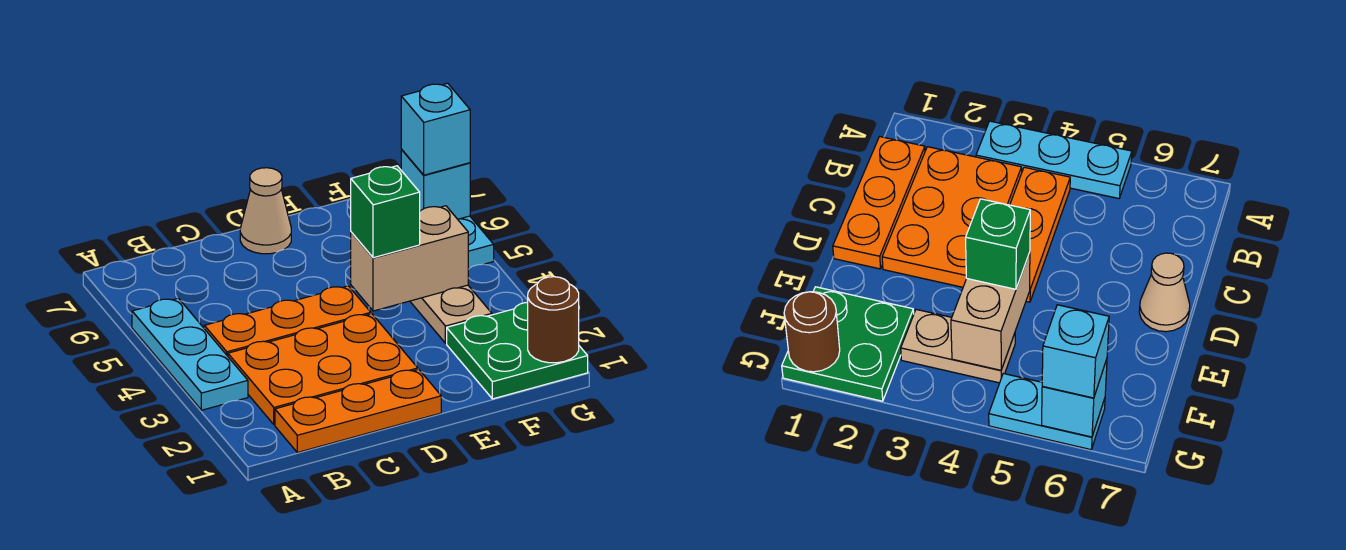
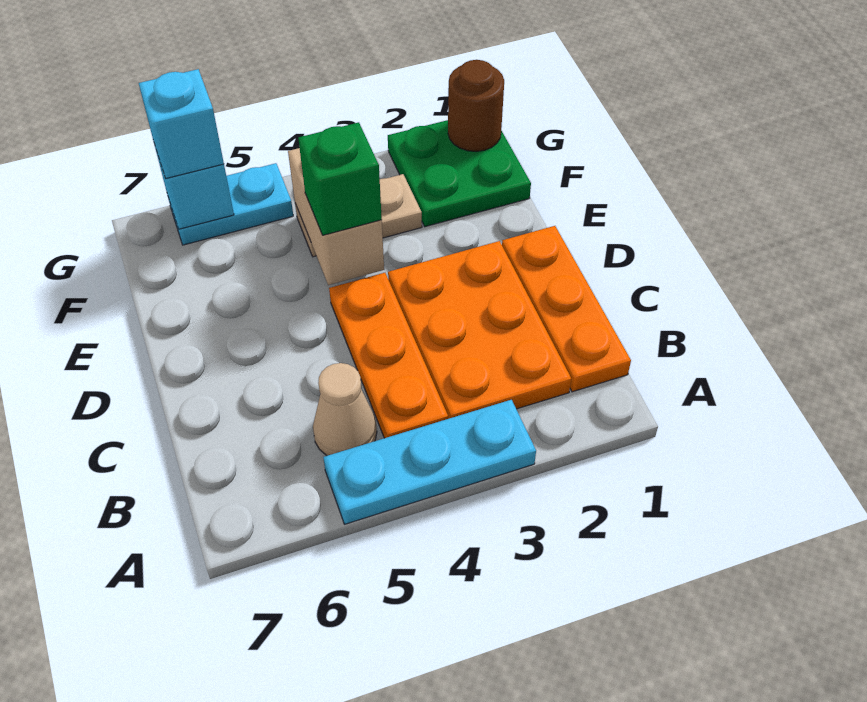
tan 1x1 cone [240,168,291,254] -> tan 1x1 cone moved to [313,363,377,456]

